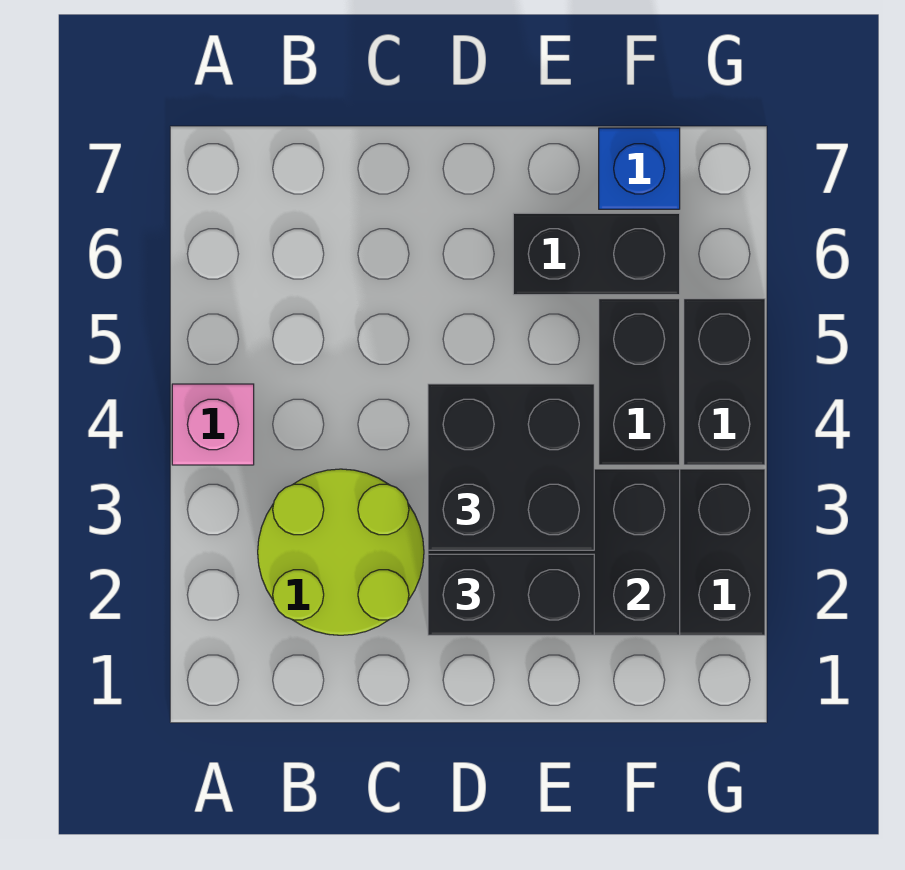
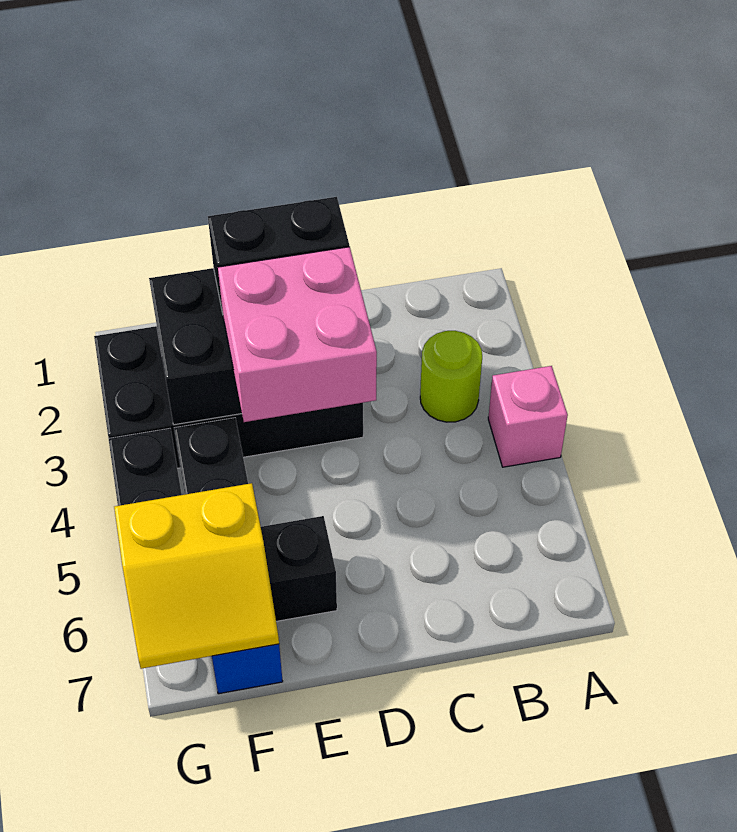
lime 2x2 round brick [258,469,424,635] -> lime 1x1 round brick [420,331,482,422]
black 2x2 brick [428,384,594,550] -> pink 2x2 brick [218,247,377,422]
none -> yellow 2x2 slope [114,483,279,669]

